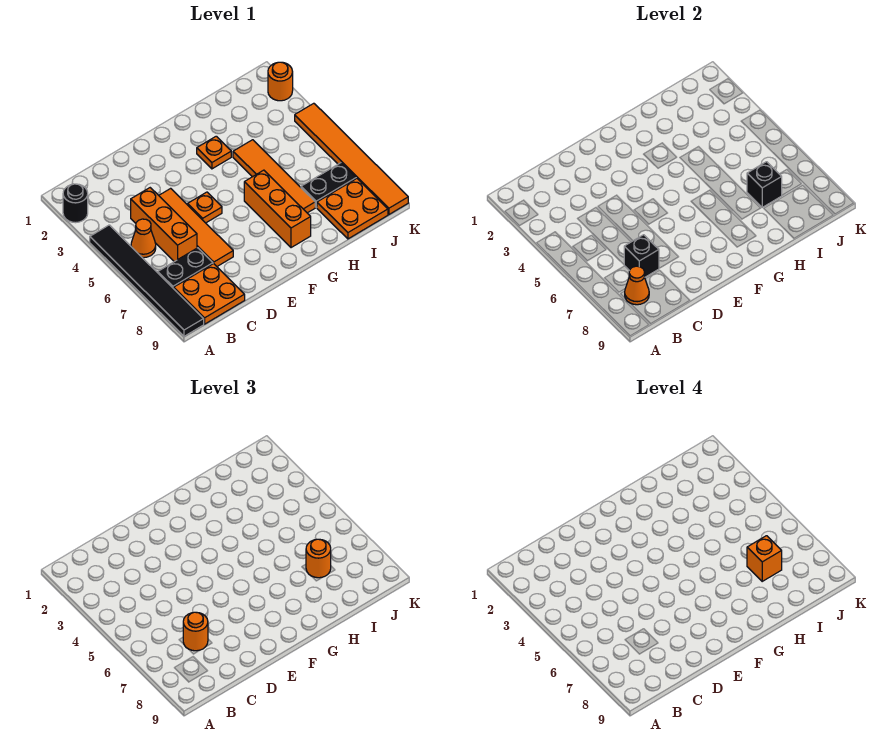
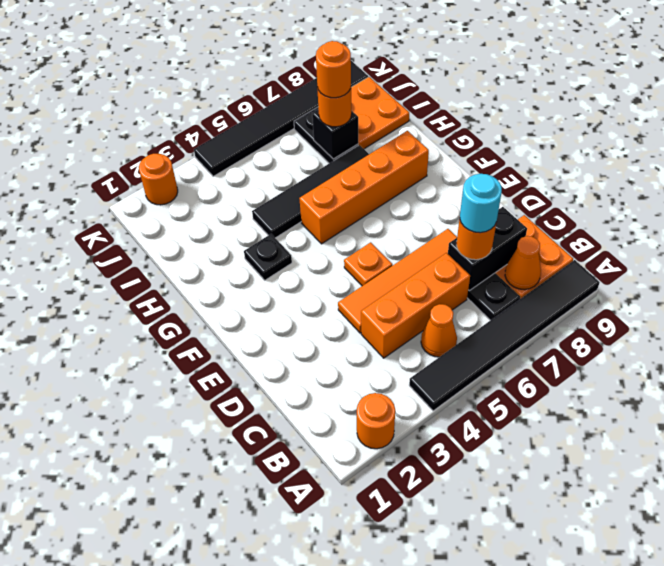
black 1x1 round brick [63,184,88,223] -> orange 1x1 round brick [357,393,395,449]
black 1x1 brick [624,235,659,277] -> black 1x2 brick [448,207,527,291]
none -> cyan 1x1 round brick [460,174,502,233]
orange 1x1 plate [197,136,231,169] -> black 1x1 plate [244,234,292,280]
orange 1x3 brick [244,170,311,248] -> orange 1x4 brick [299,131,429,244]
orange 1x4 tile [233,140,315,213] -> black 1x4 tile [252,145,369,238]
orange 1x1 brick [747,536,782,581] -> orange 1x1 round brick [316,41,351,98]
orange 1x6 tile [295,103,408,214] -> black 1x6 tile [194,61,368,176]

